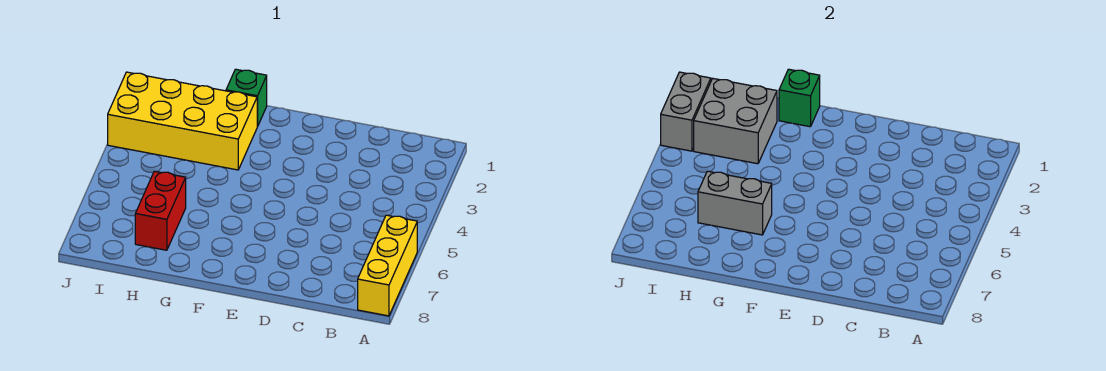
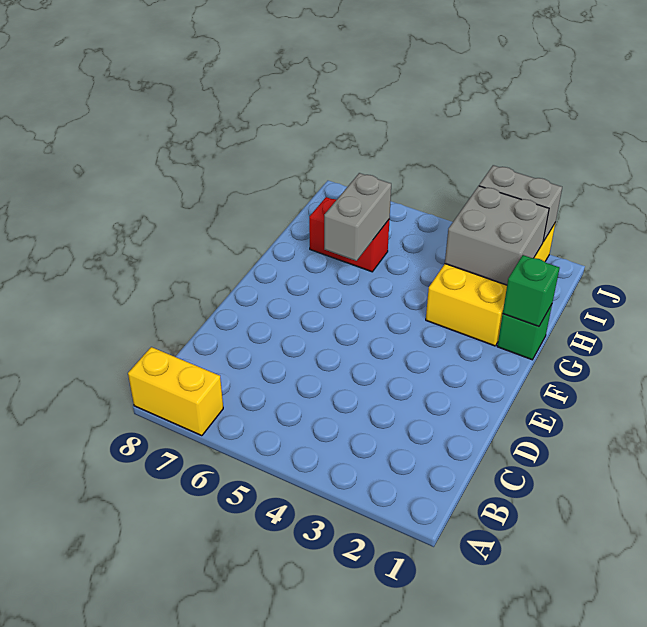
yellow 1x3 brick [358,215,417,316] -> yellow 1x2 brick [128,347,223,436]

